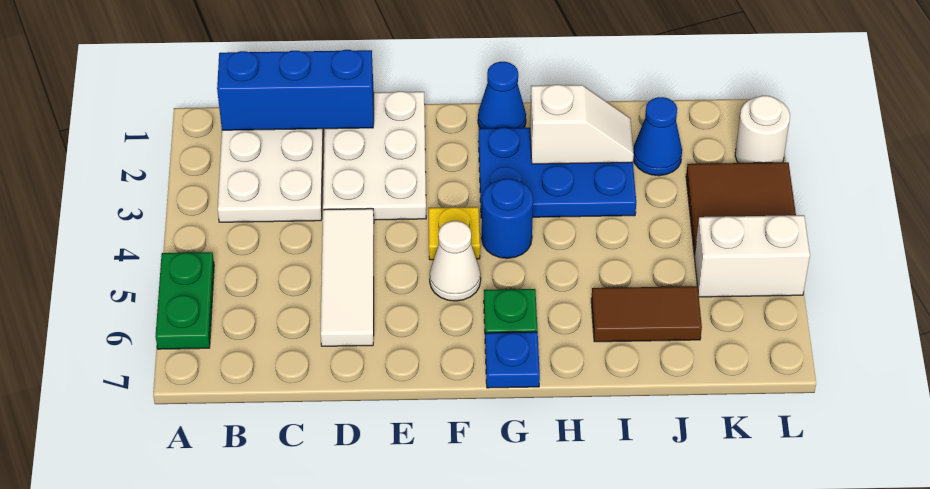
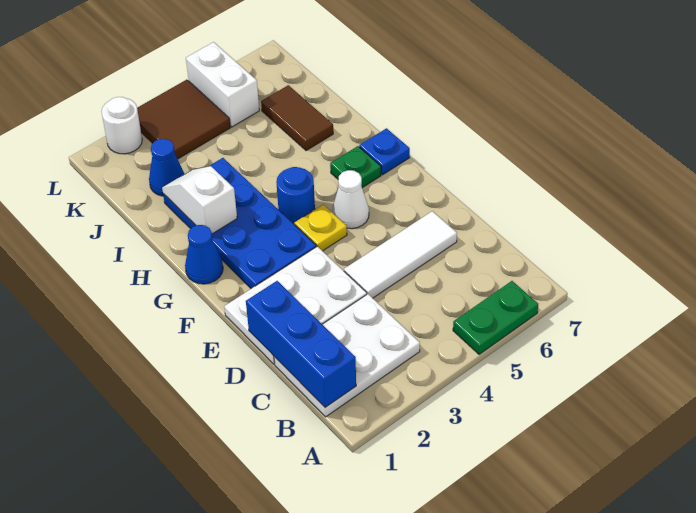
blue 2x3 plate [478,128,636,218] -> blue 2x4 plate [163,158,316,289]

